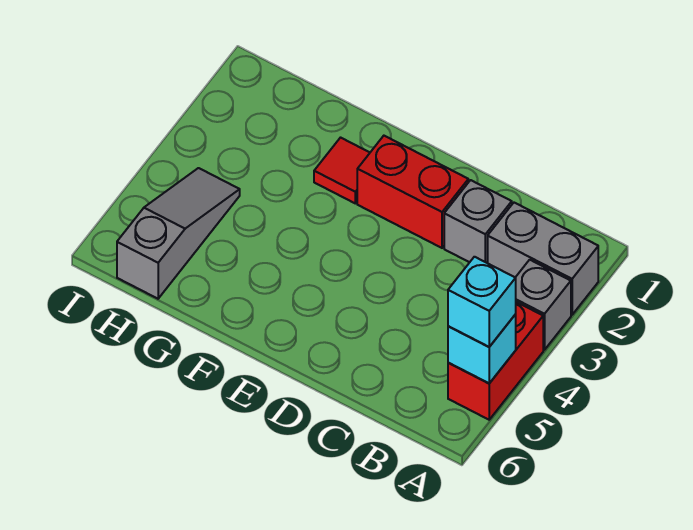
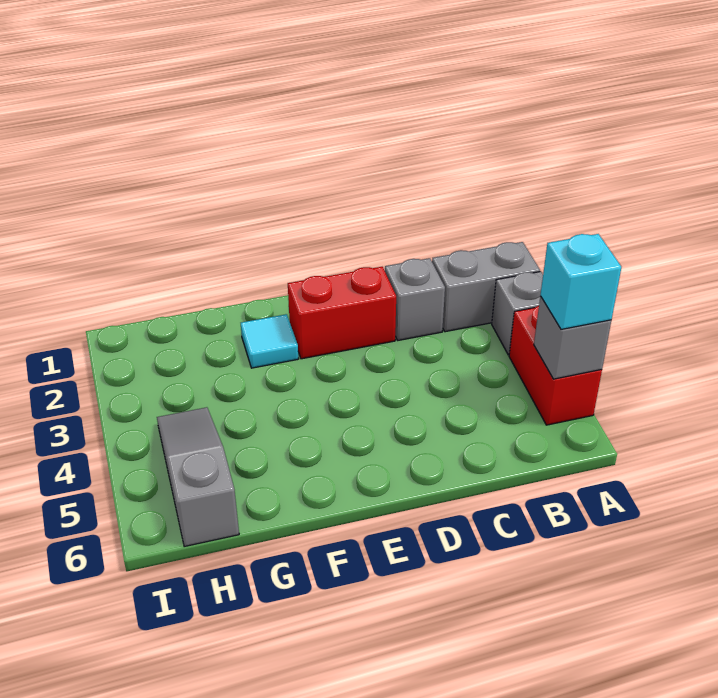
cyan 1x1 brick [448,314,516,383] -> grey 1x1 brick [534,296,611,379]
red 1x1 tile [314,138,370,203] -> cyan 1x1 tile [241,314,298,368]

